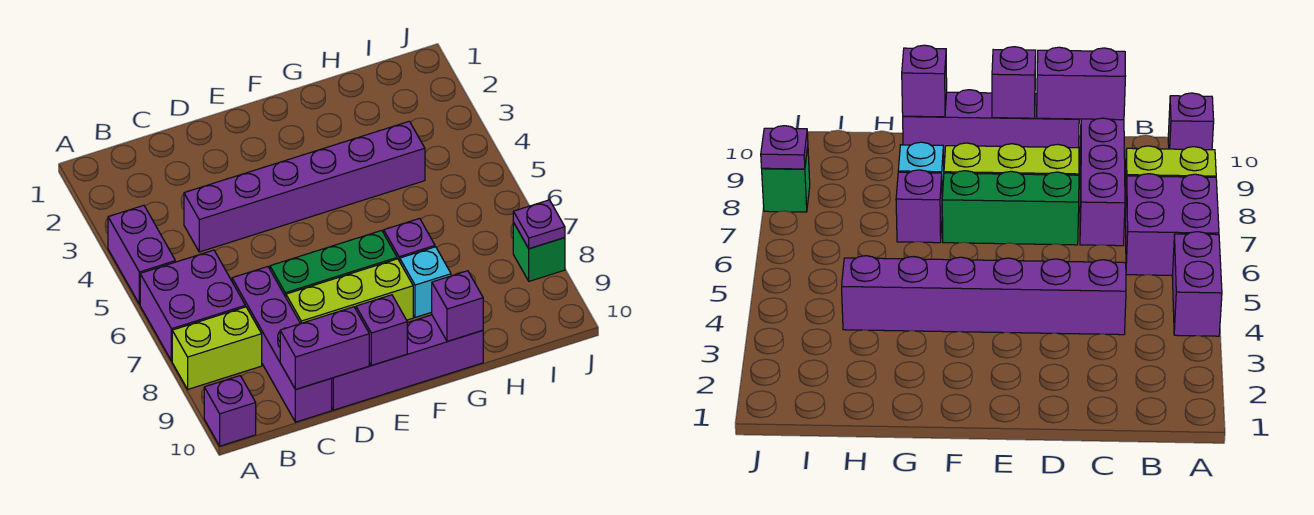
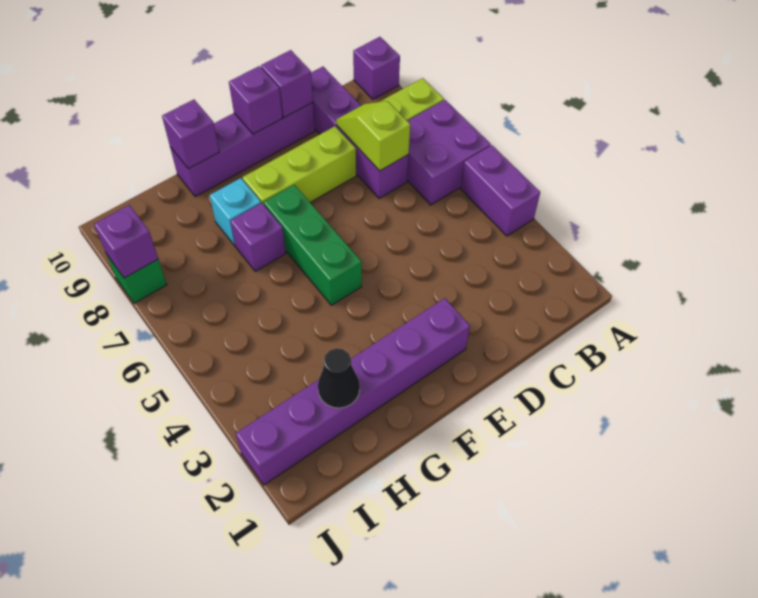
purple 1x6 brick [184,121,425,252] -> purple 1x6 brick moved to [236,298,470,485]
none -> lime 1x2 slope [336,101,410,171]
purple 1x2 brick [280,307,369,390] -> purple 1x1 brick [261,50,313,118]
green 1x3 brick [270,230,397,297] -> green 1x3 brick turned to [264,185,362,305]
none -> black 1x1 cone [318,348,360,408]
purple 1x1 plate [513,200,565,249] -> purple 1x1 brick [94,205,158,278]

